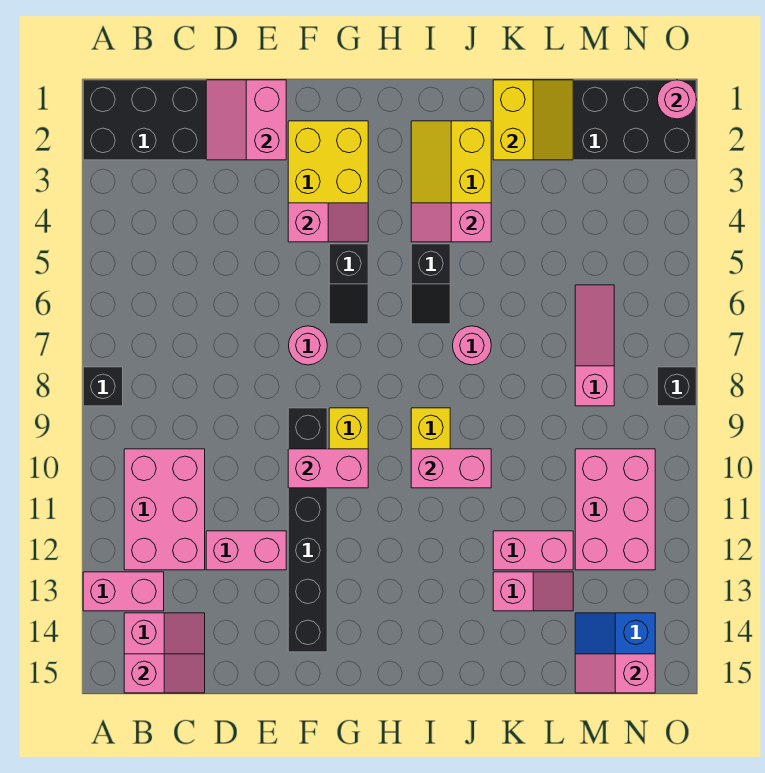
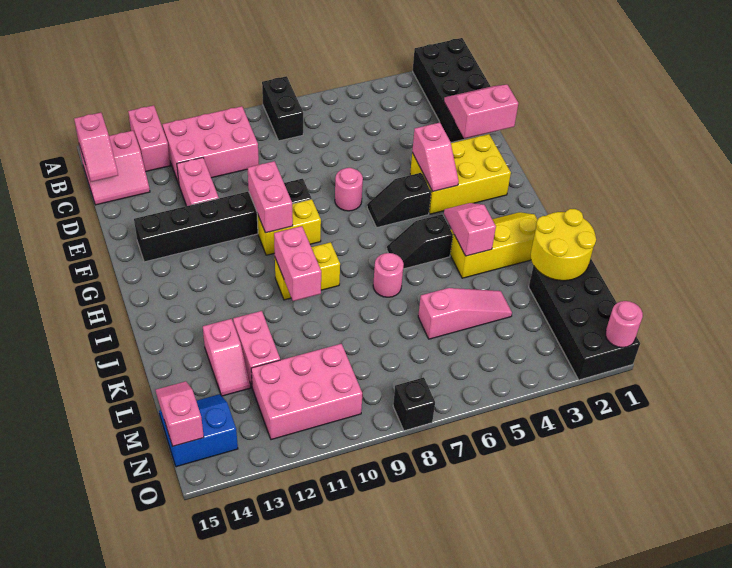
black 1x1 brick [83,367,123,406] -> black 1x2 brick [262,76,303,141]
yellow 2x2 slope [493,80,573,160] -> yellow 2x2 round brick [531,209,596,281]
pink 1x3 slope [575,285,614,406] -> pink 1x3 slope moved to [418,288,512,339]

